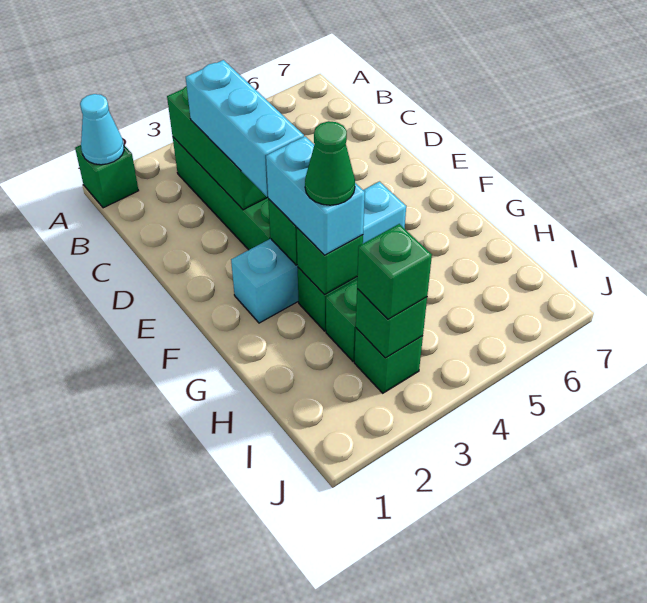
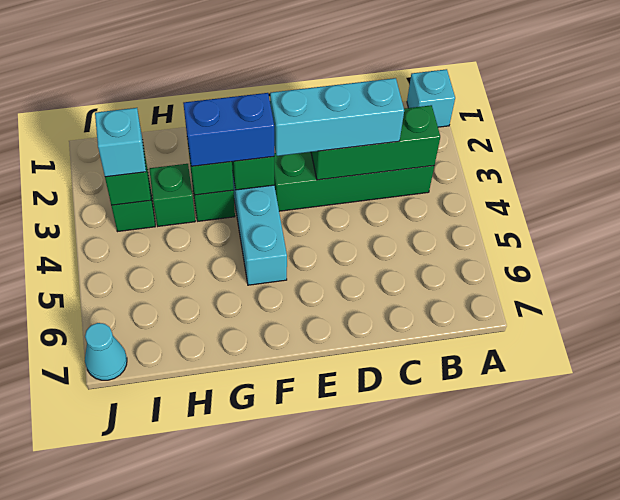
green 1x1 brick [75,145,139,208] -> cyan 1x1 brick [407,69,455,127]
cyan 1x1 cone [80,94,124,165] -> cyan 1x1 cone moved to [85,323,127,380]
cyan 1x2 brick [266,136,365,255] -> blue 1x2 brick [183,93,274,166]
green 1x1 cone [305,121,355,205] -> none
green 1x1 brick [357,224,432,319] -> cyan 1x1 brick [95,108,146,177]

